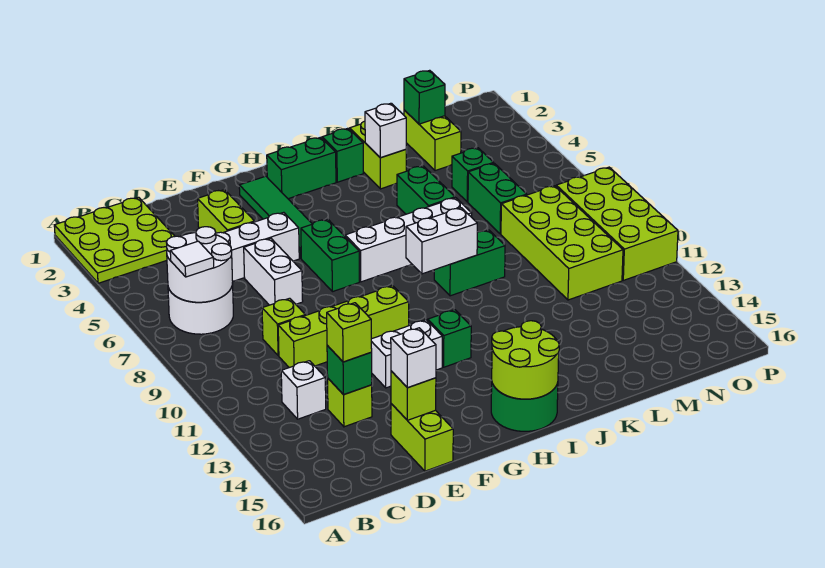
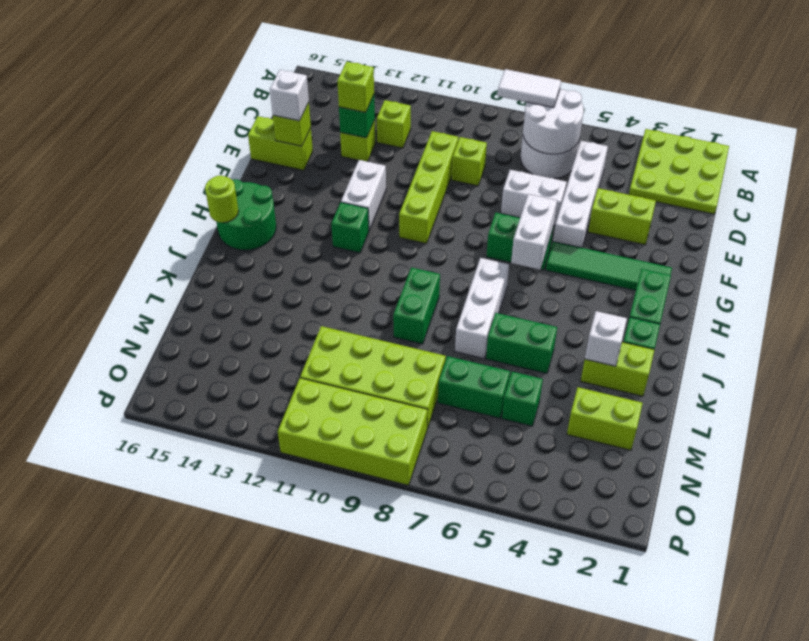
white 1x1 tile [170,241,214,277] -> white 1x2 tile [498,69,561,108]
white 1x1 brick [281,361,326,419] -> lime 1x1 brick [377,100,411,148]
white 1x4 brick [345,198,472,282] -> white 1x3 brick [455,258,509,359]
lime 2x2 round brick [492,321,559,399] -> lime 1x1 round brick [205,176,239,223]
white 1x2 brick [406,208,477,274] -> white 1x2 brick moved to [511,194,557,270]
green 1x1 brick [404,70,445,124] -> none

